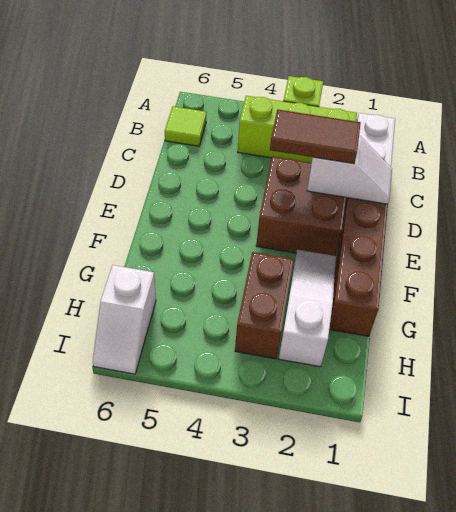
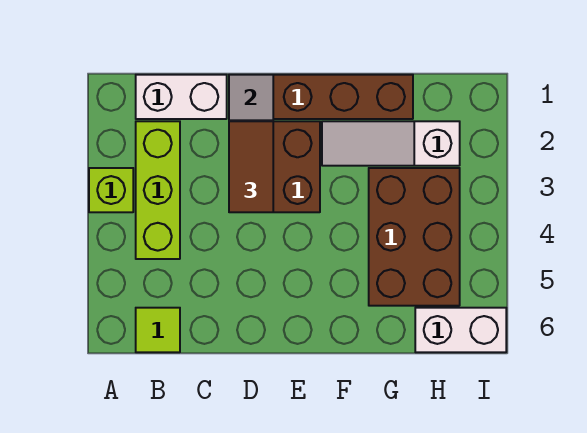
brown 1x2 brick [235,252,293,359] -> brown 2x3 brick [369,168,460,306]
white 1x2 slope [92,265,156,374] -> white 1x2 brick [415,308,506,352]

